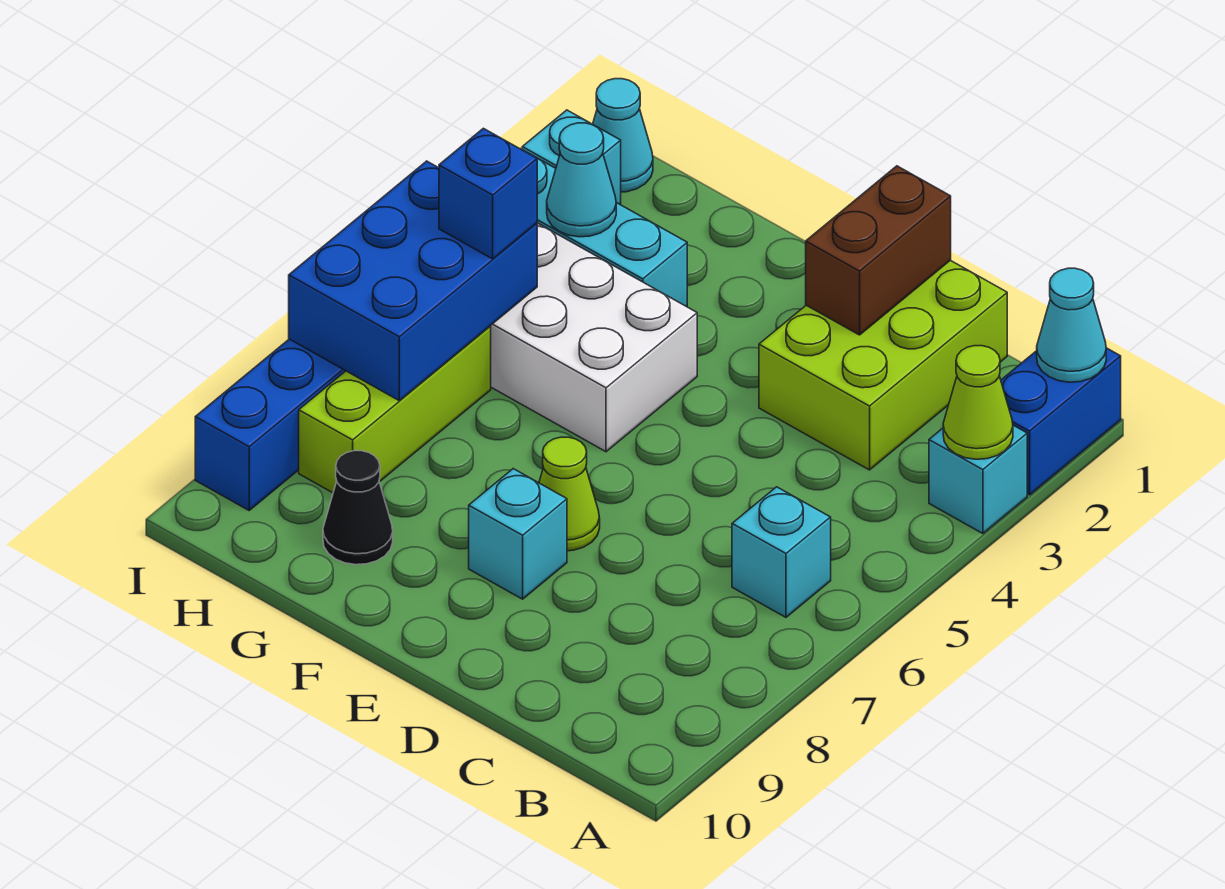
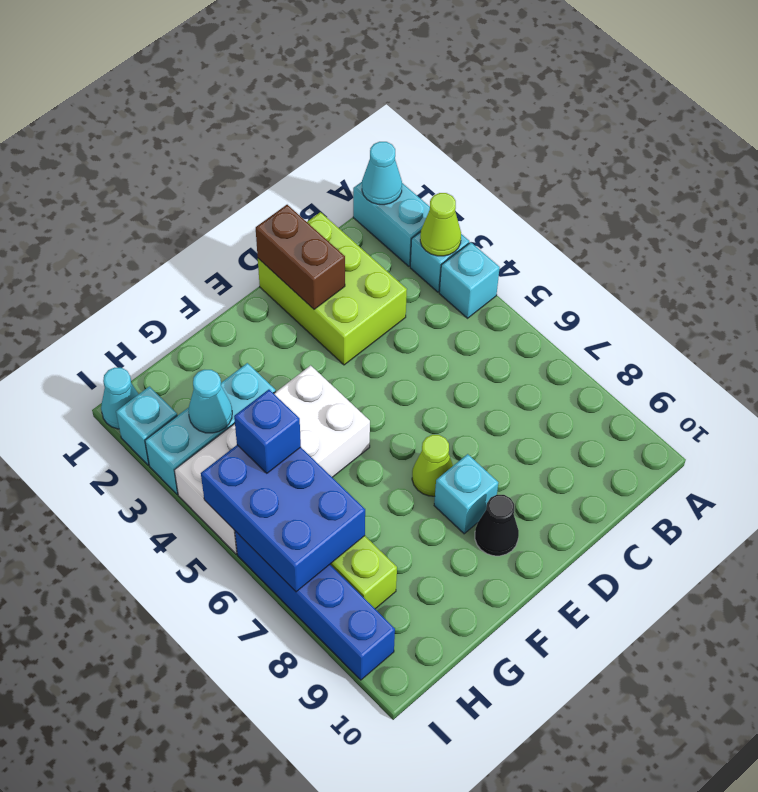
blue 1x2 brick [1001,348,1121,495] -> cyan 1x2 brick [353,182,430,266]
cyan 1x1 brick [732,487,831,617] -> cyan 1x1 brick moved to [439,242,500,318]
black 1x1 cone [323,451,393,565] -> black 1x1 cone moved to [475,495,519,556]

